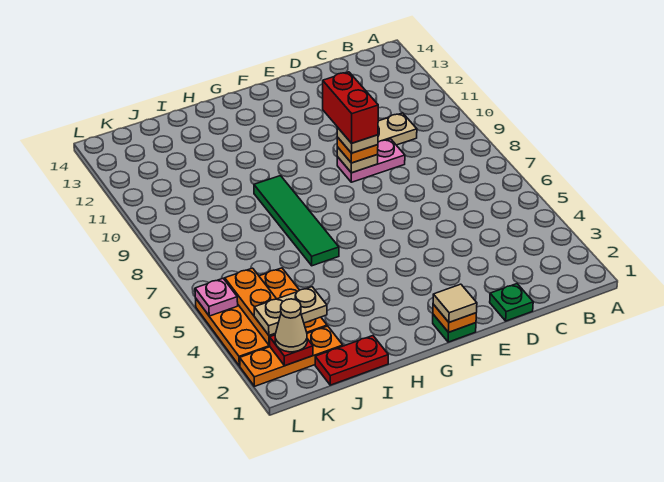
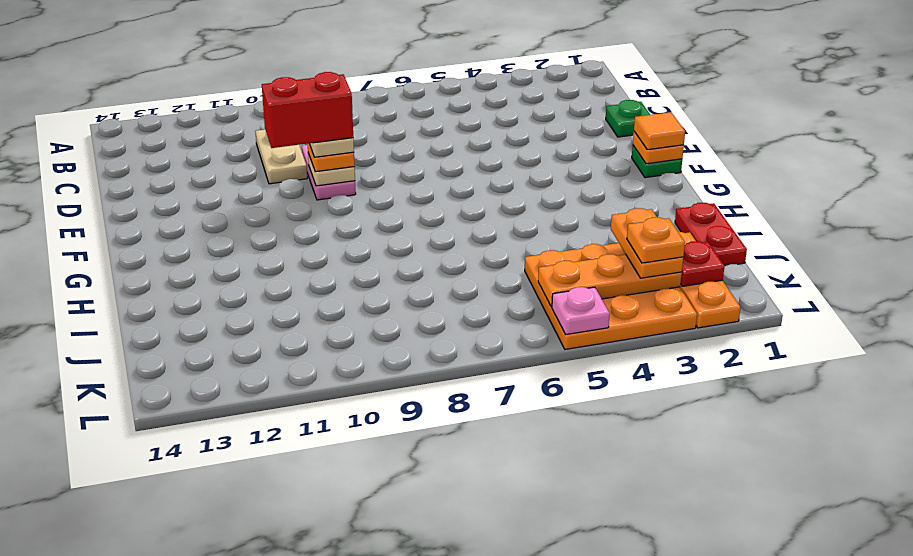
tan 1x1 tile [433,284,477,322] -> orange 1x1 tile [634,112,685,150]
green 1x4 tile [254,176,339,266] -> none
tan 1x2 plate [254,287,327,335] -> orange 1x2 plate [611,208,683,278]
tan 1x1 cone [275,299,307,352] -> none
none -> orange 1x1 plate [627,217,685,263]

